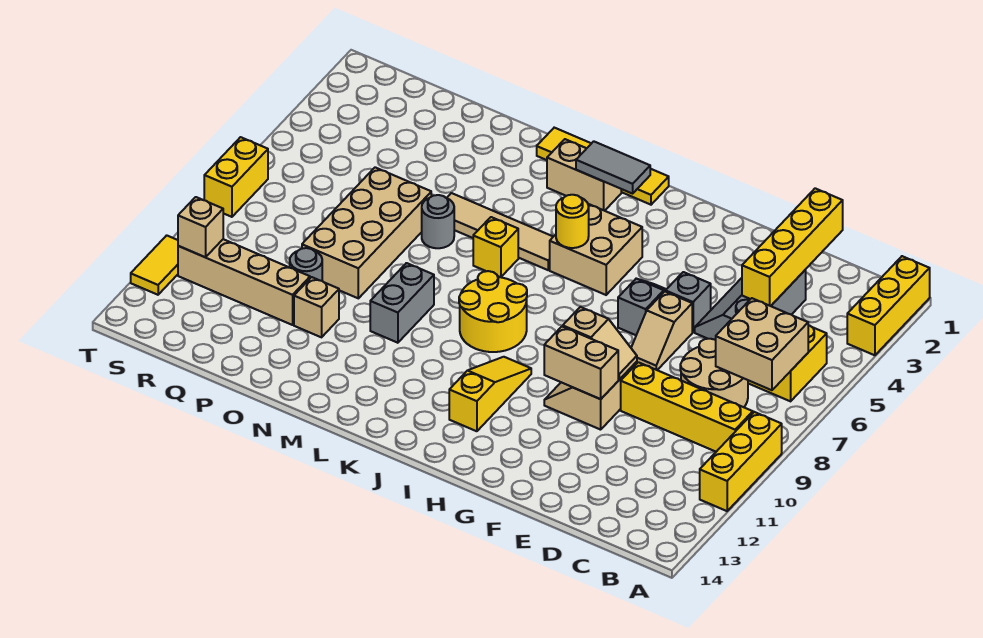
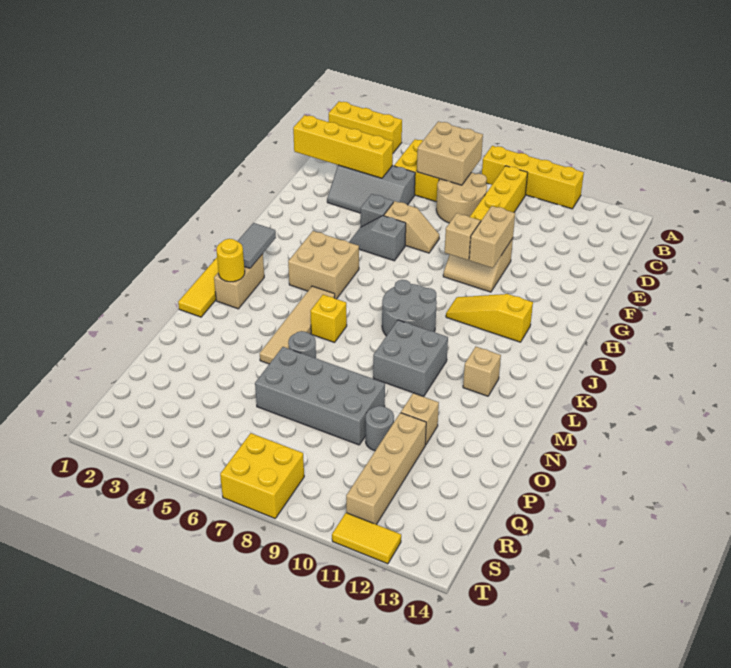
yellow 1x3 brick [700,412,782,511] -> yellow 1x4 brick [482,146,584,209]
yellow 1x1 round brick [556,195,589,248] -> yellow 1x1 round brick moved to [216,239,245,282]
yellow 2x2 round brick [459,271,527,352] -> grey 2x2 round brick [382,280,437,336]
grey 1x2 brick [370,263,434,343] -> grey 2x2 brick [373,320,448,397]
tan 2x4 brick [302,167,431,298] -> grey 2x4 brick [255,347,385,445]
tan 1x1 brick [178,197,223,257] -> tan 1x1 brick moved to [463,347,501,396]
yellow 1x2 brick [204,137,268,217] -> yellow 2x2 brick [220,433,304,518]

